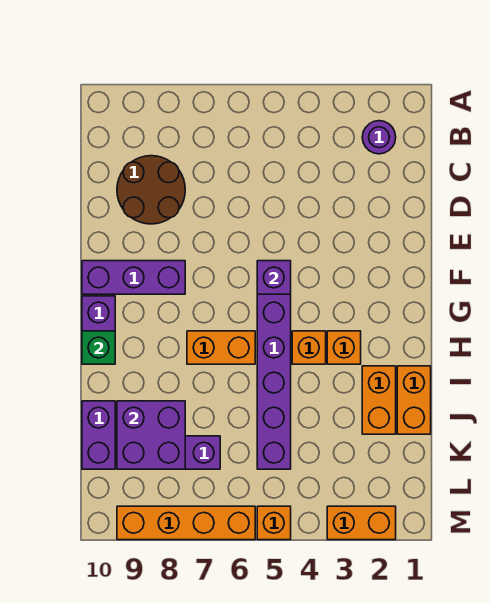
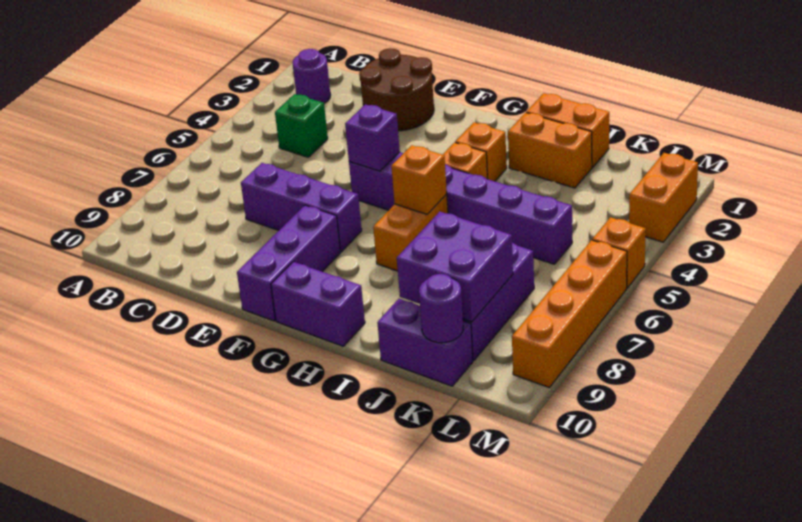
brown 2x2 round brick [117,156,185,224] -> brown 2x2 round brick moved to [359,48,434,131]
none -> purple 1x3 brick [241,163,362,252]
none -> orange 1x1 brick [391,145,447,214]
green 1x1 brick [82,331,115,364] -> green 1x1 brick moved to [275,94,328,157]
none -> purple 1x1 round brick [419,274,463,343]

